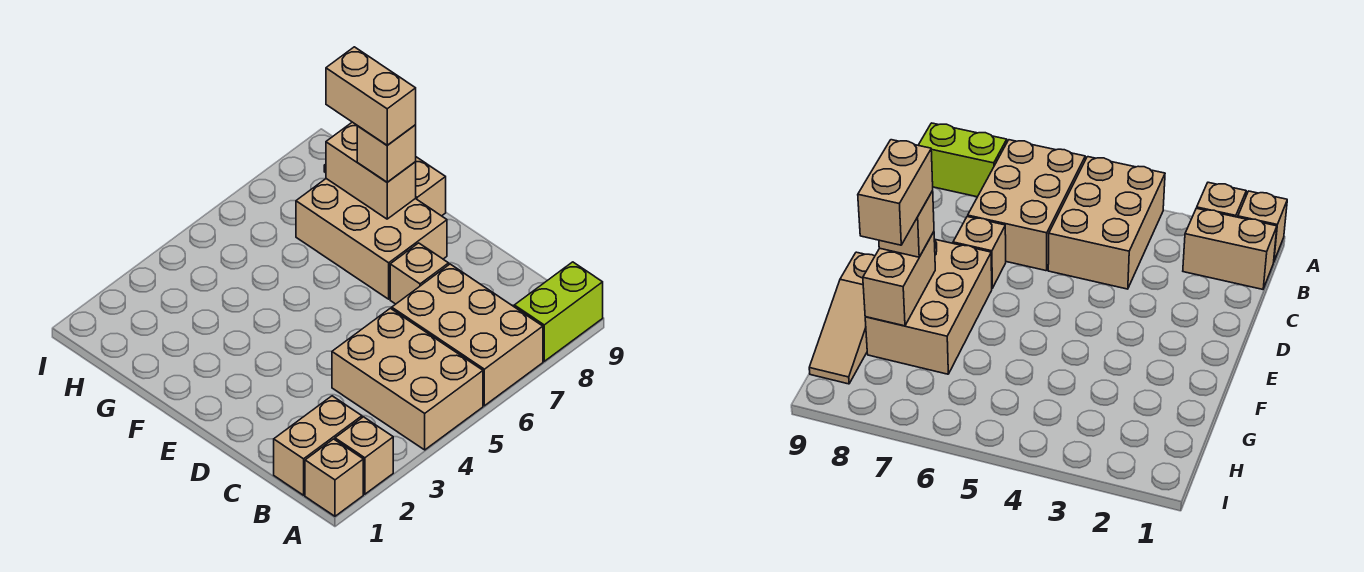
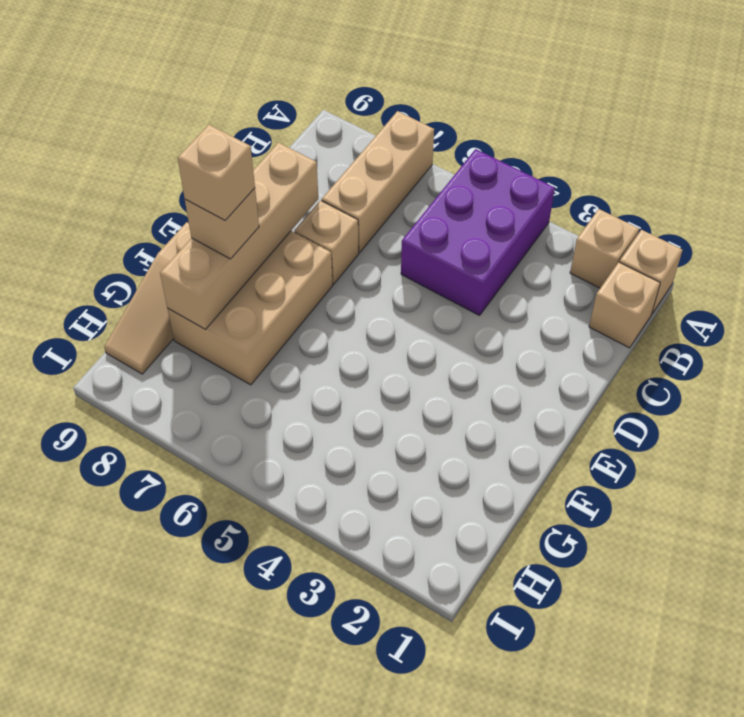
tan 2x3 brick [332,308,483,450] -> purple 2x3 brick [401,149,555,315]
tan 2x3 brick [392,264,543,406] -> tan 1x3 brick [322,111,434,252]
lime 1x2 brick [514,262,603,361] -> none
tan 1x2 brick [274,396,362,495] -> tan 1x1 brick [589,262,660,348]
tan 1x2 brick [326,122,416,219] -> tan 1x4 brick [160,143,318,330]
tan 1x2 brick [326,47,416,145] -> tan 1x1 brick [178,125,255,220]

